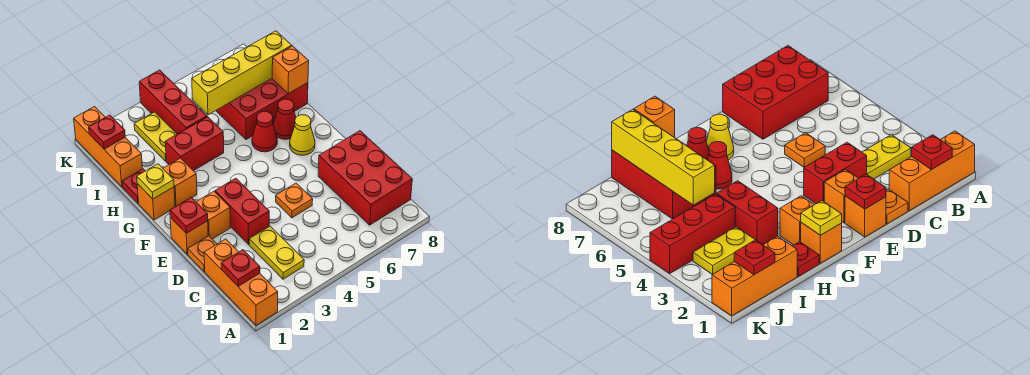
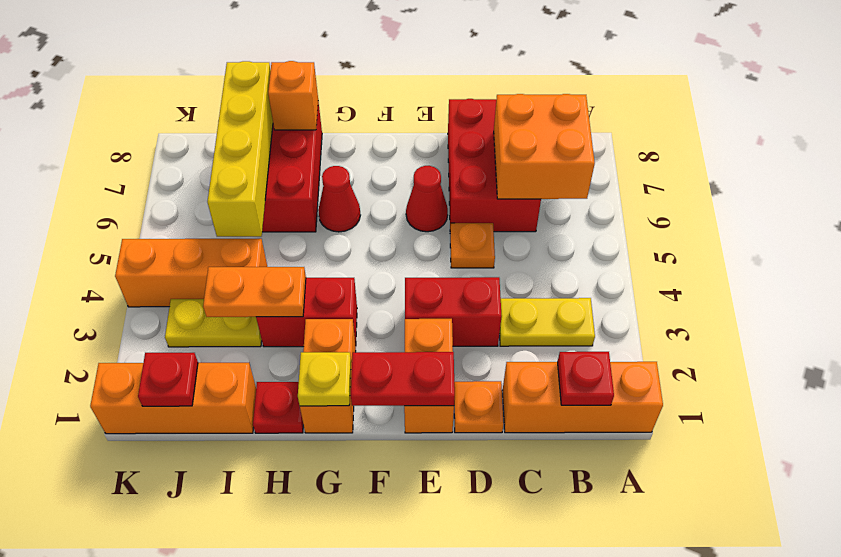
none -> orange 2x2 brick [494,94,595,199]
red 2x3 brick [318,131,412,225] -> red 2x3 brick turned to [448,99,541,232]
red 1x1 plate [170,197,208,233] -> red 1x2 plate [351,352,455,406]
yellow 1x1 cone [290,115,315,155] -> none
red 1x1 cone [273,99,296,139] -> red 1x1 cone moved to [406,166,448,232]
red 1x2 brick [165,117,224,171] -> red 1x2 brick turned to [256,278,357,347]
none -> orange 1x2 plate [203,267,306,317]
red 1x3 brick [139,70,207,134] -> orange 1x3 brick [115,239,267,307]

